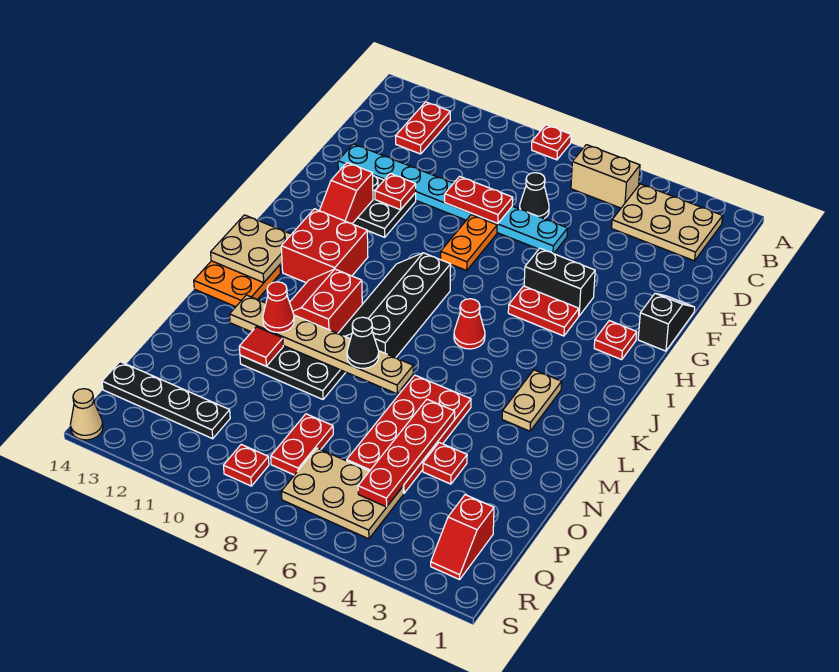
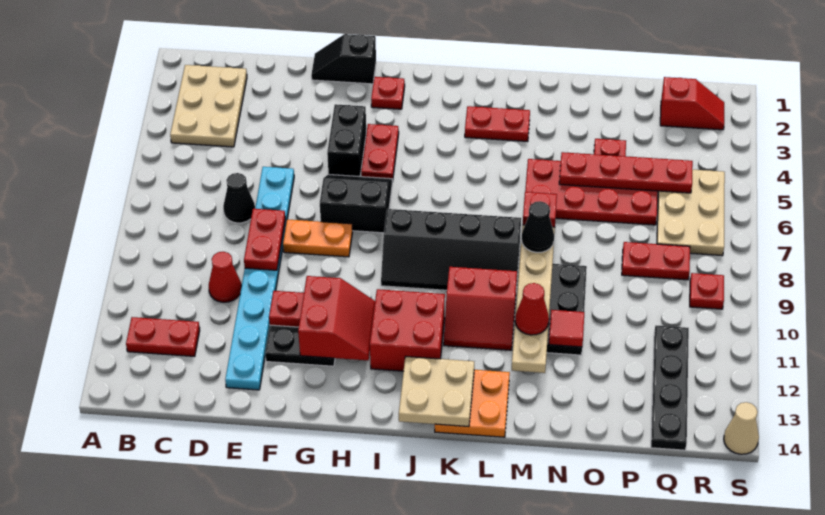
red 1x1 plate [532,125,571,160] -> red 1x1 plate moved to [523,192,557,227]
tan 1x2 brick [571,145,640,208] -> none
none -> black 2x2 slope [320,175,392,233]
red 1x2 slope [319,163,373,224] -> red 2x2 slope [298,276,375,360]
red 1x1 cone [454,299,485,349] -> red 1x1 cone moved to [209,252,241,302]
tan 1x2 plate [502,370,562,431] -> red 1x2 plate [465,106,530,141]

